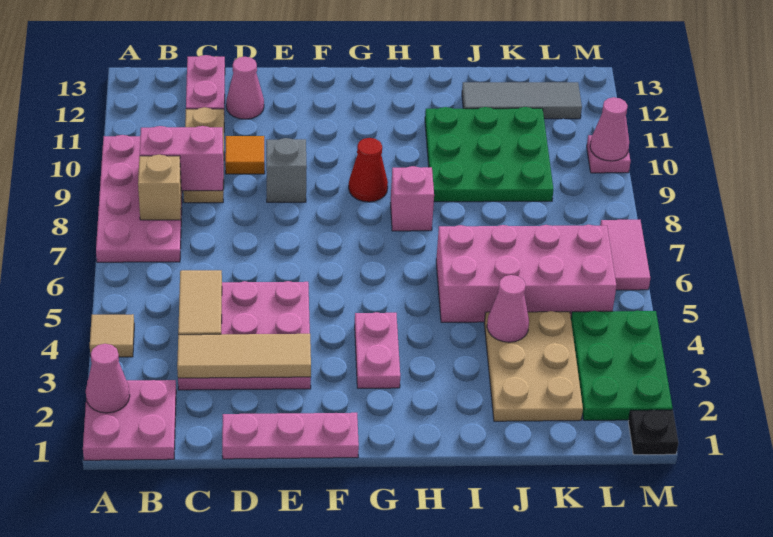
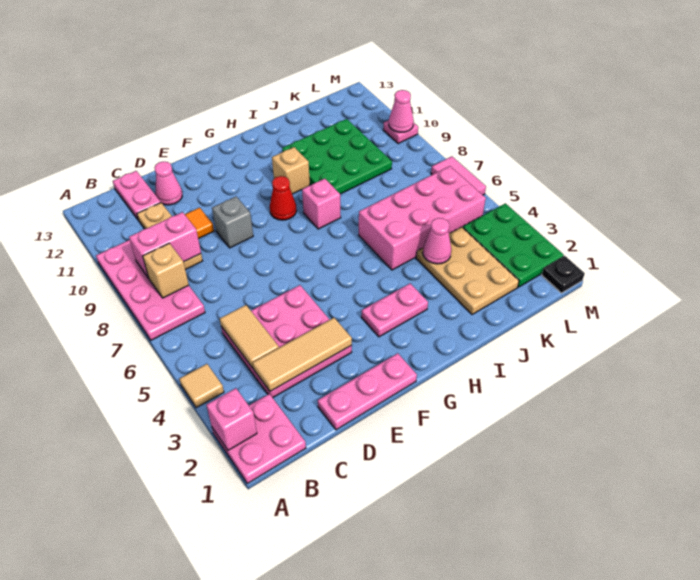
pink 1x1 cone [86,344,130,413] -> pink 1x1 brick [206,388,257,450]
pink 1x2 plate [355,312,400,388] -> pink 1x2 plate turned to [361,283,428,337]
none -> tan 1x1 brick [272,147,310,194]
grey 1x3 tile [462,82,582,119] -> none

